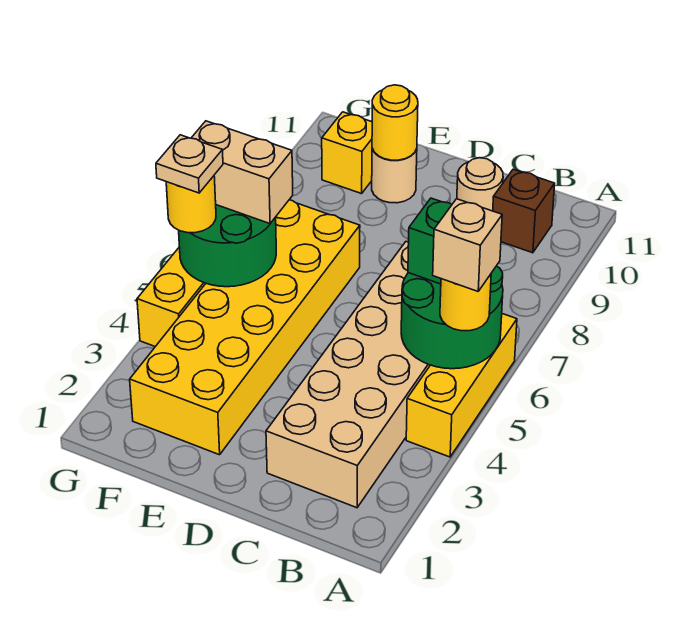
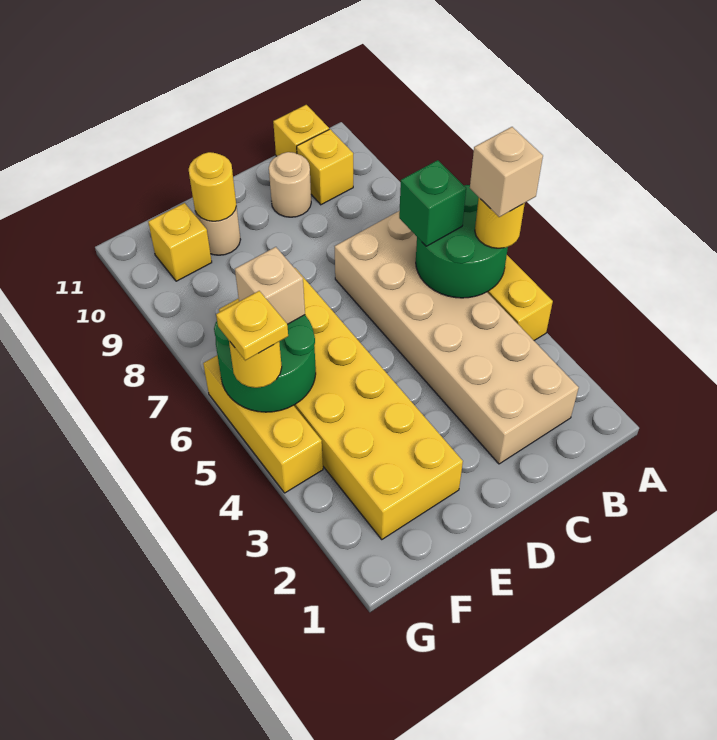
brown 1x1 brick [493,169,555,253] -> yellow 1x1 brick [297,129,353,205]
none -> yellow 1x1 brick [273,105,329,156]
tan 1x2 brick [192,121,293,224] -> tan 1x1 brick [235,247,305,324]
tan 1x1 plate [156,135,223,193] -> yellow 1x1 plate [216,291,288,360]

